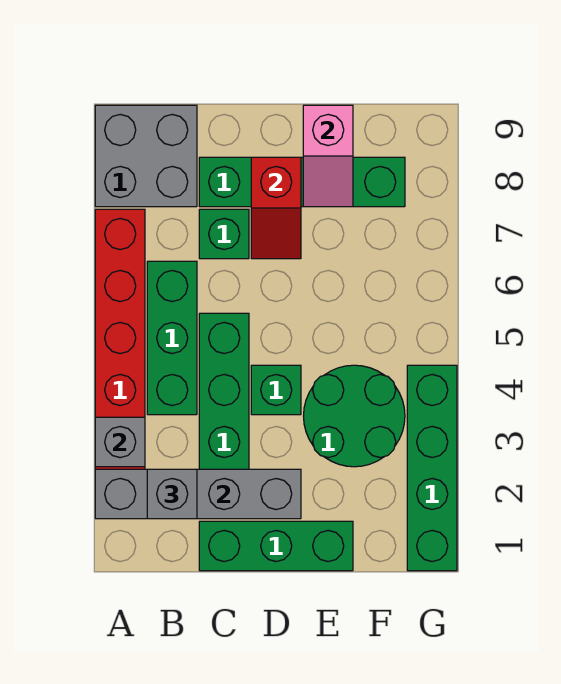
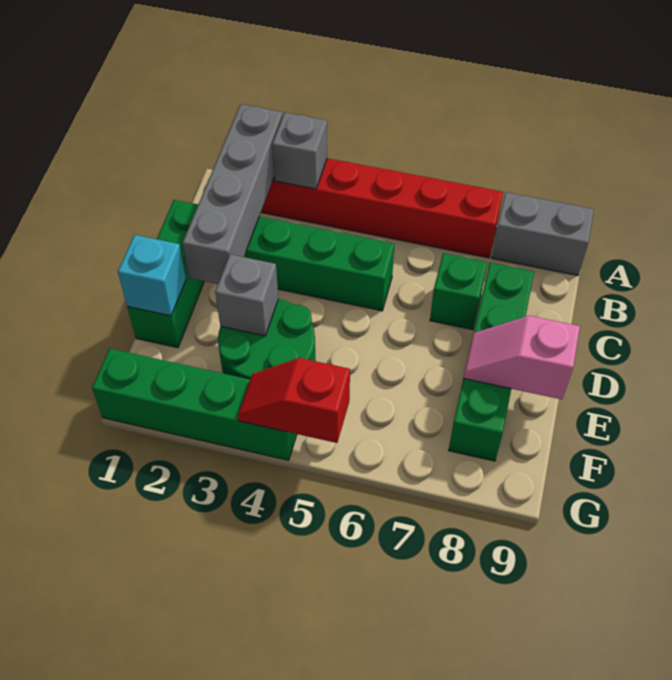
grey 2x2 brick [95,105,197,207] -> grey 1x2 brick [492,192,594,276]
grey 1x1 brick [147,469,197,519] -> grey 1x1 brick moved to [215,254,278,336]
green 1x3 brick [147,261,197,415] -> none
green 1x1 brick [251,365,301,415] -> none
red 1x2 slope [251,157,301,259] -> red 1x2 slope moved to [238,358,350,443]
none -> cyan 1x1 brick [118,235,186,316]

